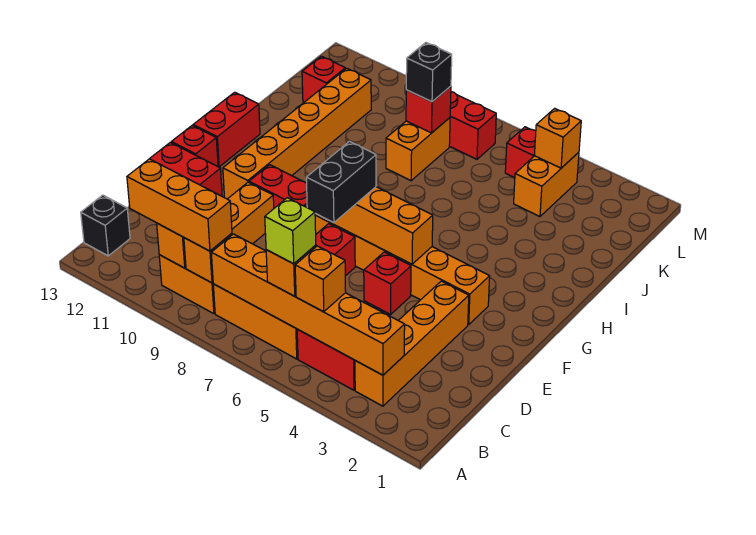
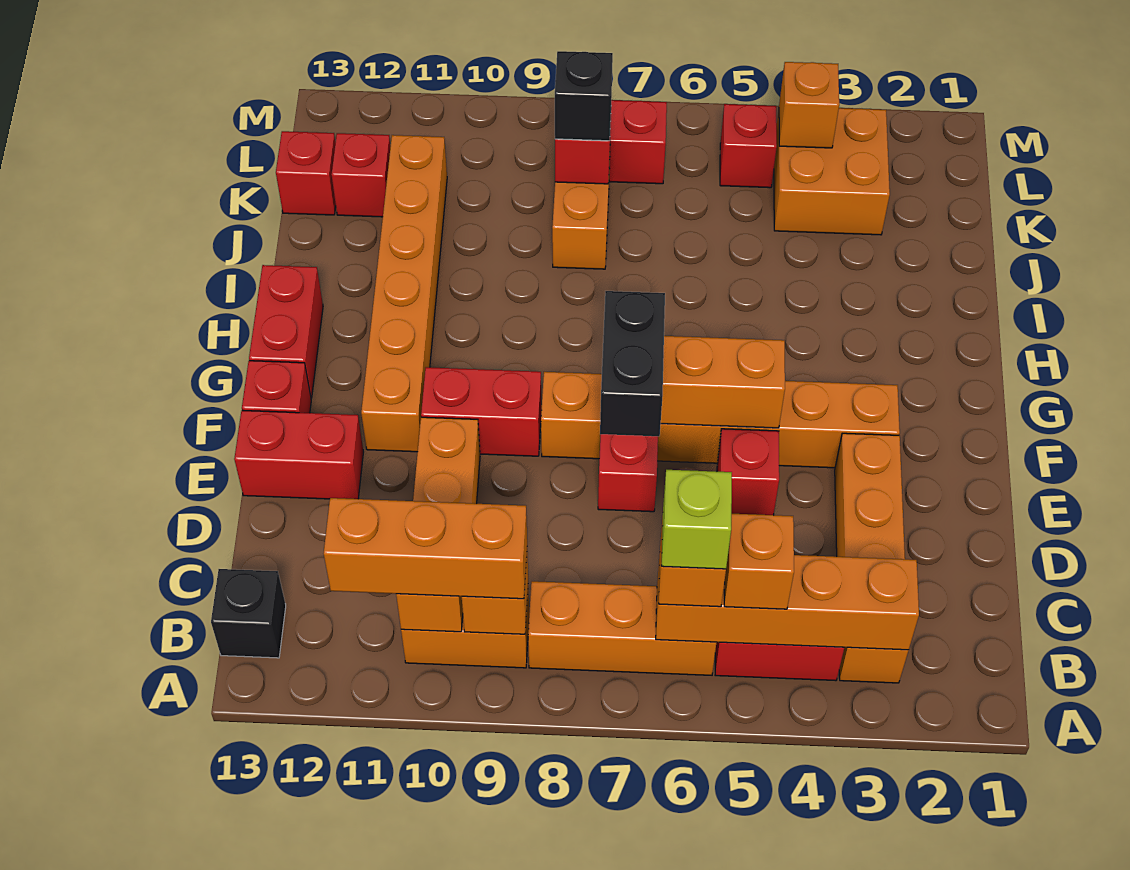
orange 1x6 brick [211,234,405,375] -> orange 1x4 brick [656,555,919,650]
orange 1x2 brick [514,152,579,217] -> orange 2x2 brick [774,108,890,235]
none -> red 1x1 brick [276,131,336,215]

